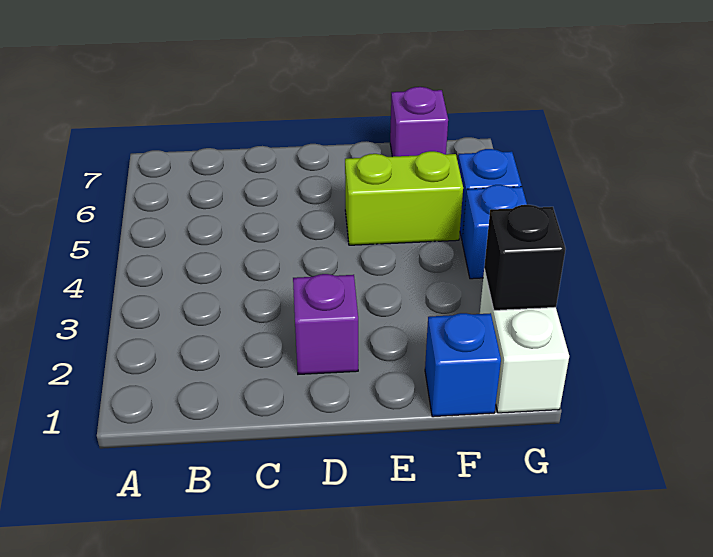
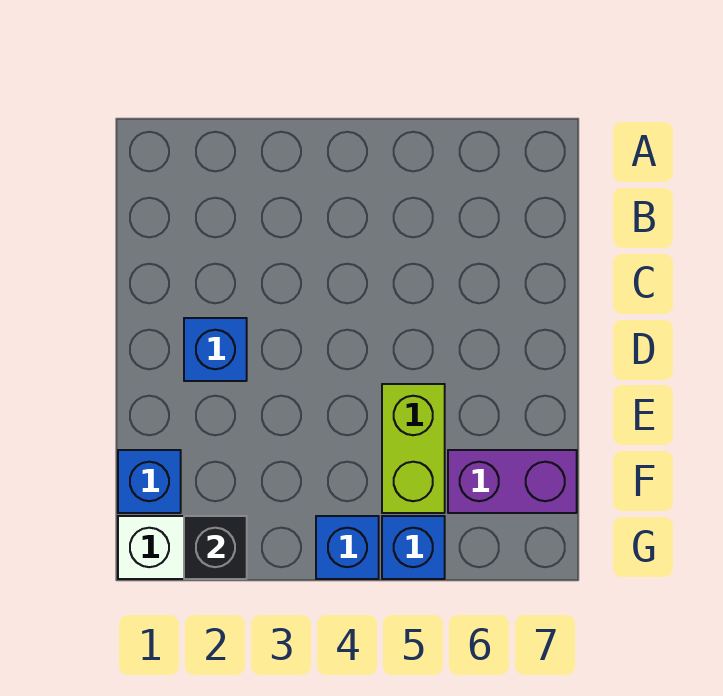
purple 1x1 brick [293,274,358,374] -> blue 1x1 brick [184,318,247,381]
purple 1x1 brick [390,87,448,157] -> purple 1x2 brick [448,450,577,513]

